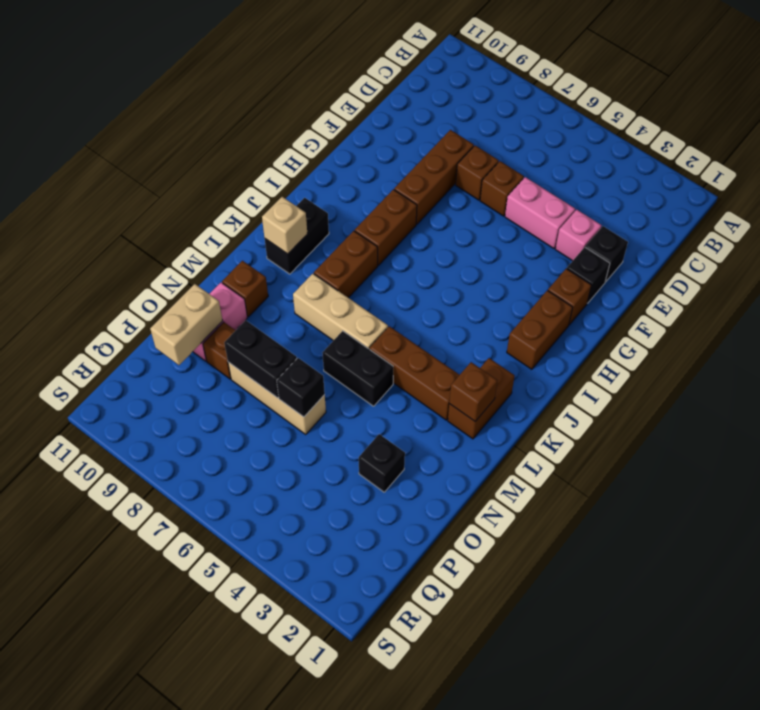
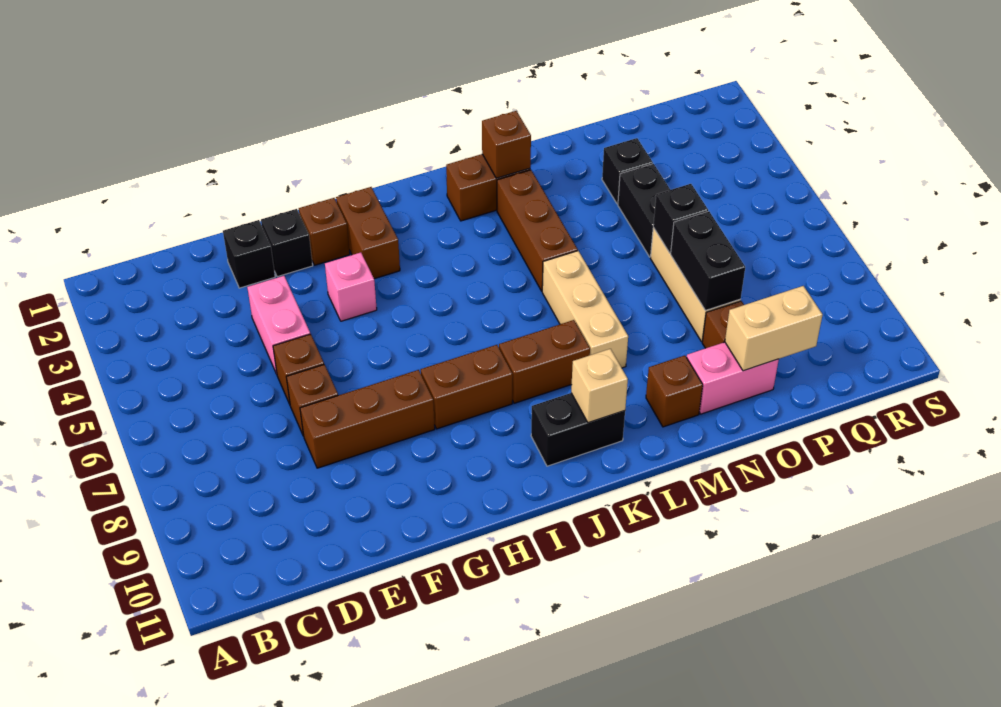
pink 1x1 brick [555,210,601,261] -> pink 1x1 brick moved to [325,252,377,321]
brown 1x2 brick [507,290,573,369] -> brown 1x2 brick turned to [336,187,400,279]
black 1x2 brick [323,331,393,406] -> black 1x2 brick moved to [618,164,670,257]

